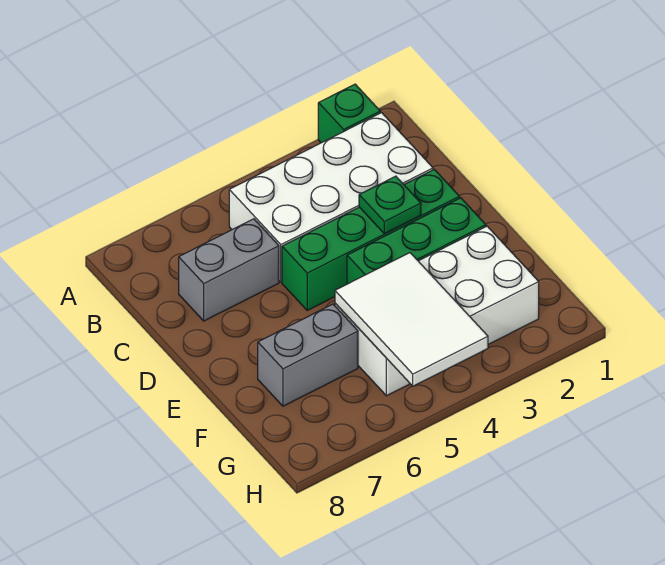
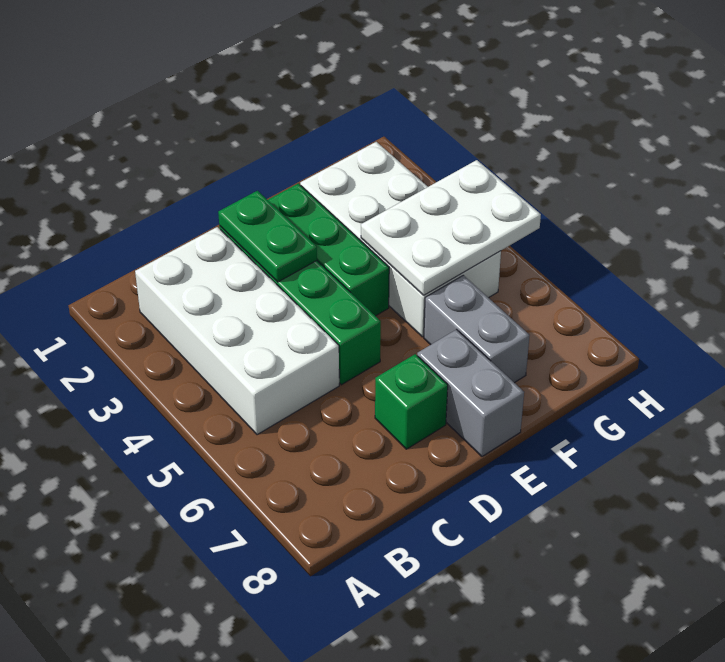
green 1x1 brick [318,84,380,143] -> green 1x1 brick moved to [375,354,448,449]
grey 1x2 brick [179,219,279,321] -> grey 1x2 brick moved to [417,330,524,456]
green 1x1 plate [359,176,421,234] -> green 1x2 plate [218,191,317,282]
white 2x3 tile [335,253,488,386] -> white 2x3 plate [361,160,541,295]

